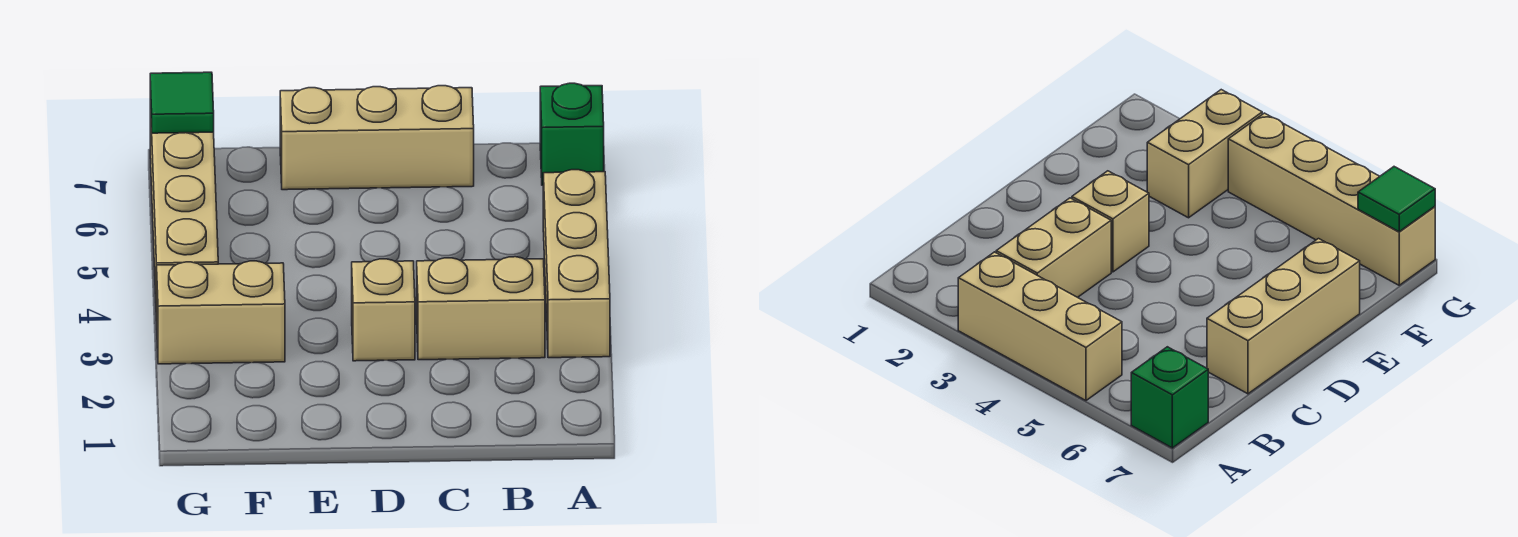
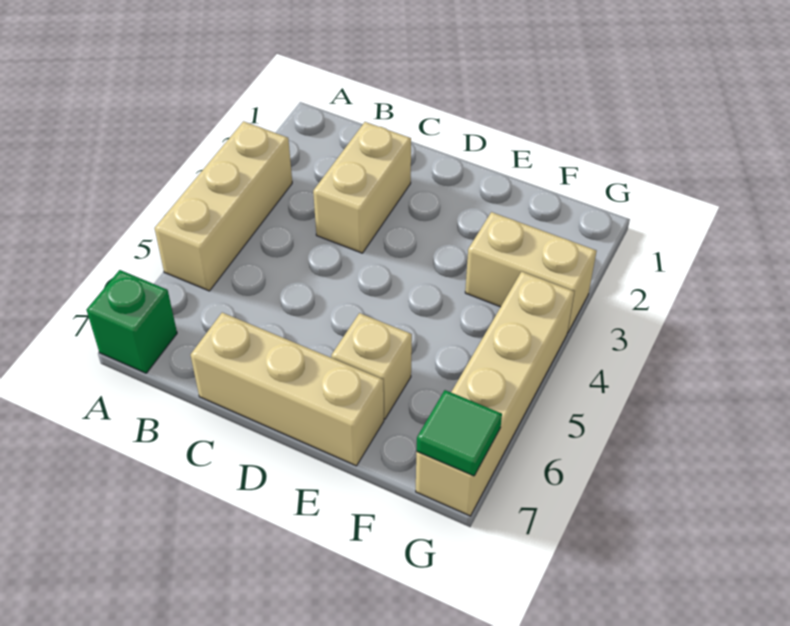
tan 1x2 brick [417,257,545,360] -> tan 1x2 brick turned to [313,122,411,253]
tan 1x1 brick [352,259,415,361] -> tan 1x1 brick moved to [331,313,412,419]

